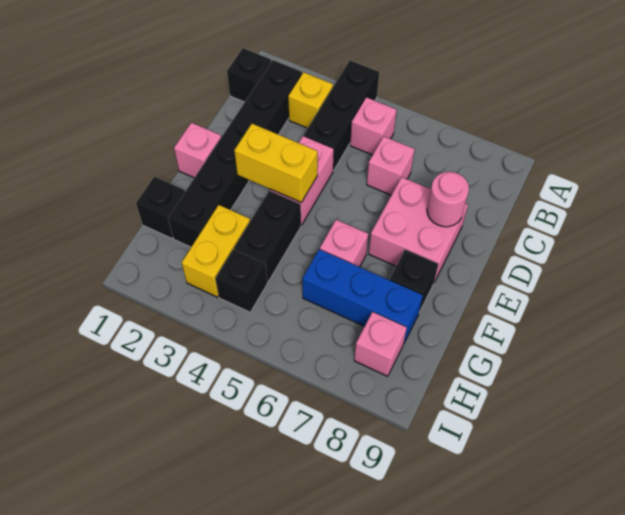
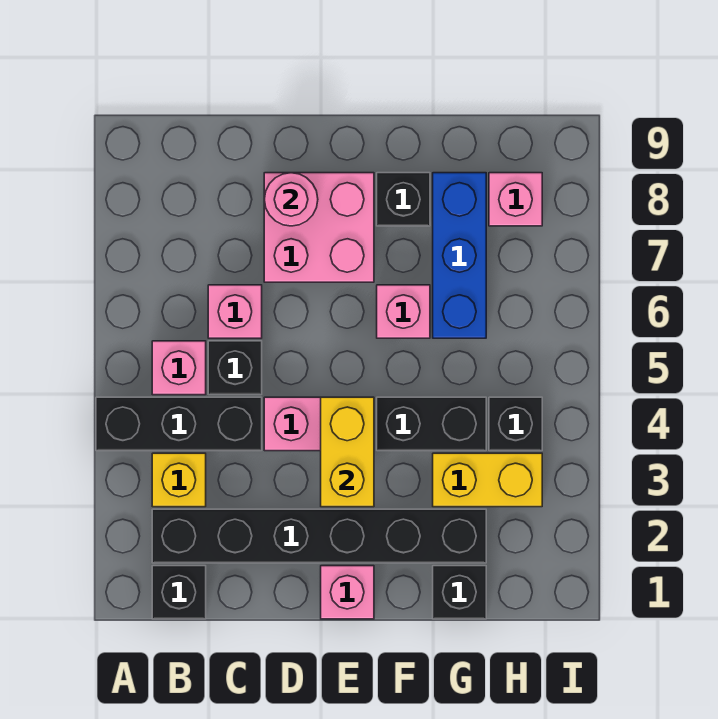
none -> black 1x1 brick [208,341,262,395]

